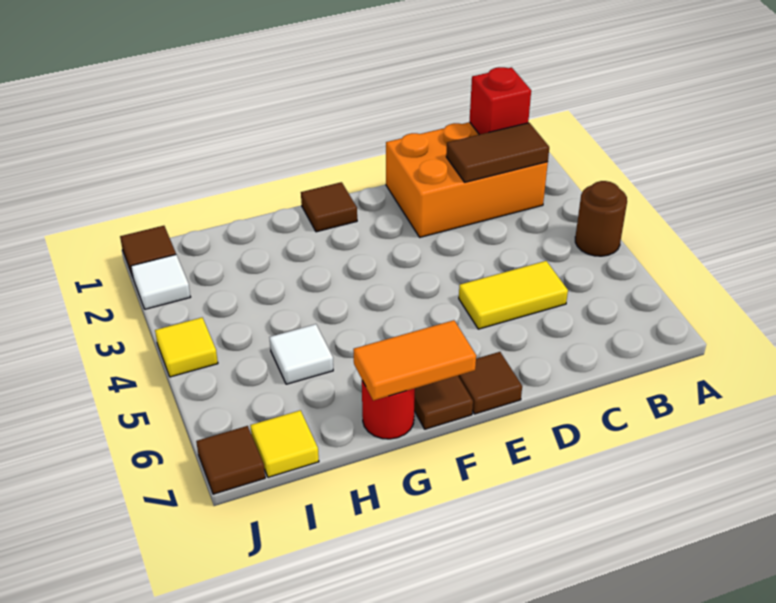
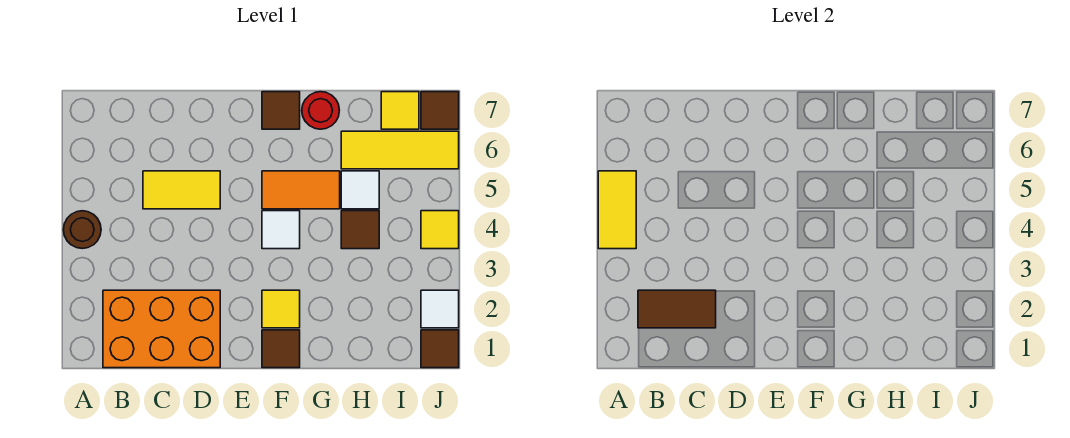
none -> yellow 1x2 tile [598,171,636,249]
red 1x1 brick [470,67,531,135] -> none
brown 1x1 tile [458,352,522,414] -> brown 1x1 tile moved to [341,211,379,249]
none -> yellow 1x1 tile [262,290,300,328]
none -> white 1x1 tile [262,211,300,249]
orange 1x2 tile [353,320,476,401] -> orange 1x2 tile moved to [262,171,340,209]
none -> yellow 1x3 tile [341,131,459,169]

